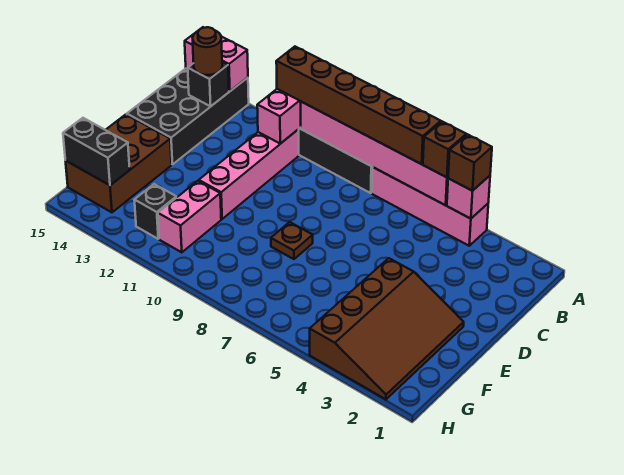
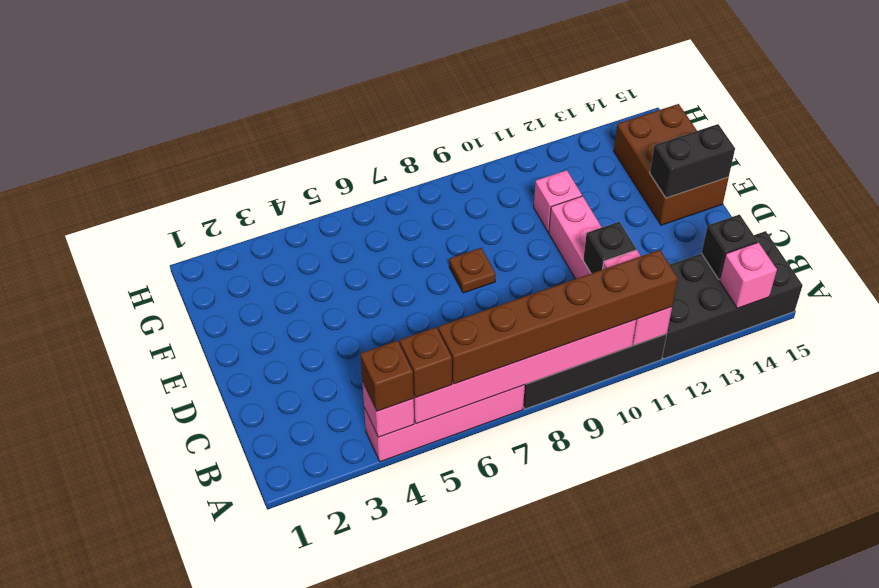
black 2x4 brick [127,68,249,164] -> black 2x4 brick turned to [662,231,803,359]
pink 1x2 brick [185,27,248,91] -> pink 1x1 brick [720,242,777,308]
brown 1x1 round brick [193,27,222,75] -> none
brown 3x4 slope [310,258,464,399] -> none
pink 1x2 brick [158,181,221,252] -> pink 1x1 brick [534,170,582,232]
black 1x1 brick [134,184,176,239] -> black 1x1 brick moved to [583,222,636,273]
black 1x2 brick [63,118,130,185] -> black 1x2 brick moved to [650,124,735,198]

